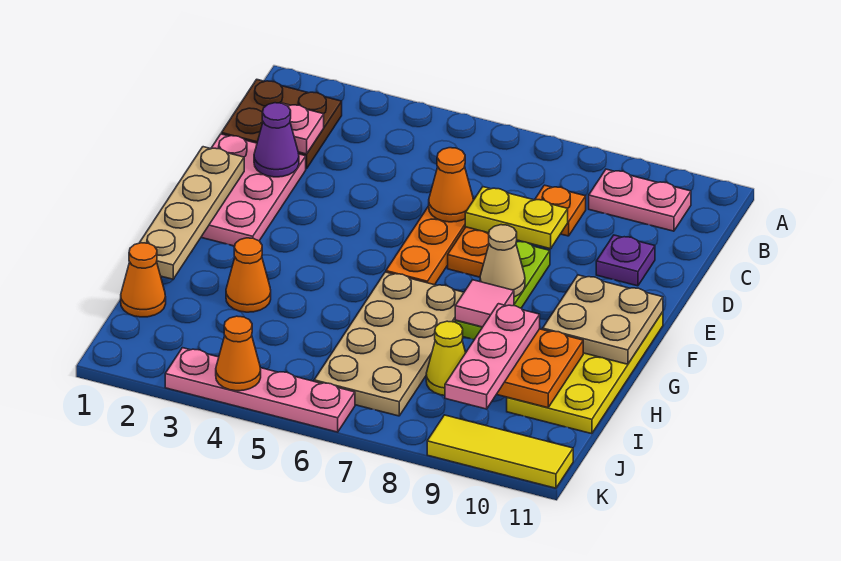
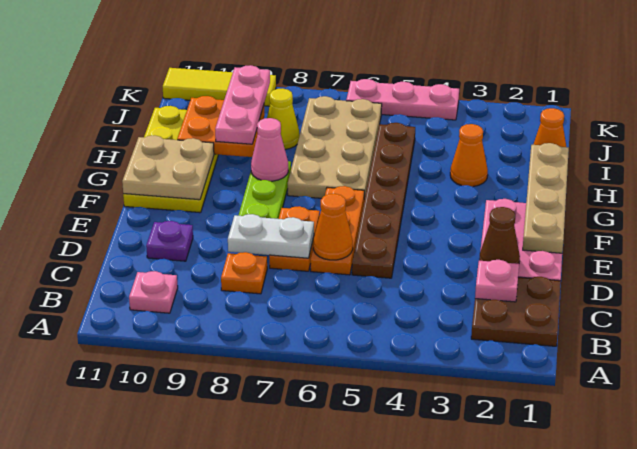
pink 1x2 plate [589,169,691,231] -> pink 1x1 plate [129,271,178,313]
purple 1x1 cone [254,103,299,177] -> brown 1x1 cone [479,207,520,264]
none -> brown 1x6 plate [352,123,415,278]
yellow 1x2 plate [465,187,568,249] -> white 1x2 plate [228,214,314,258]
tan 1x1 cone [480,225,525,297] -> none
pink 1x1 tile [455,280,514,327] -> pink 1x1 cone [251,118,288,181]
pink 1x4 plate [165,348,355,432] -> pink 1x3 plate [346,79,459,120]
orange 1x1 cone [216,316,261,391] -> none

